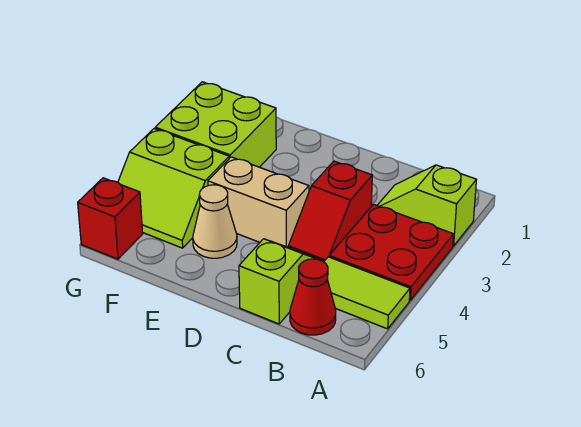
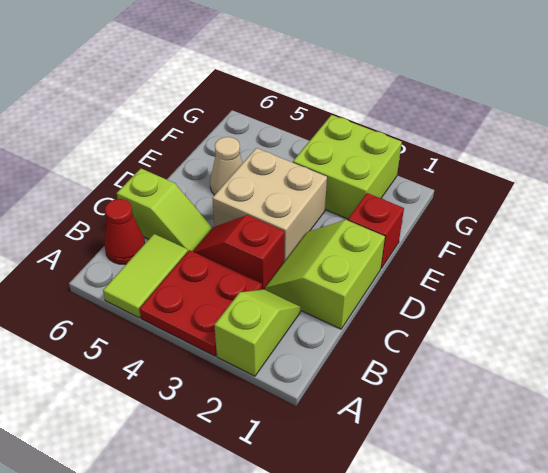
tan 1x2 brick [208,157,309,247] -> tan 2x2 brick [212,148,327,262]
lime 2x2 slope [118,129,229,248] -> lime 2x2 slope moved to [265,220,385,329]
red 1x1 brick [78,178,143,259] -> red 1x1 brick moved to [348,193,404,268]

